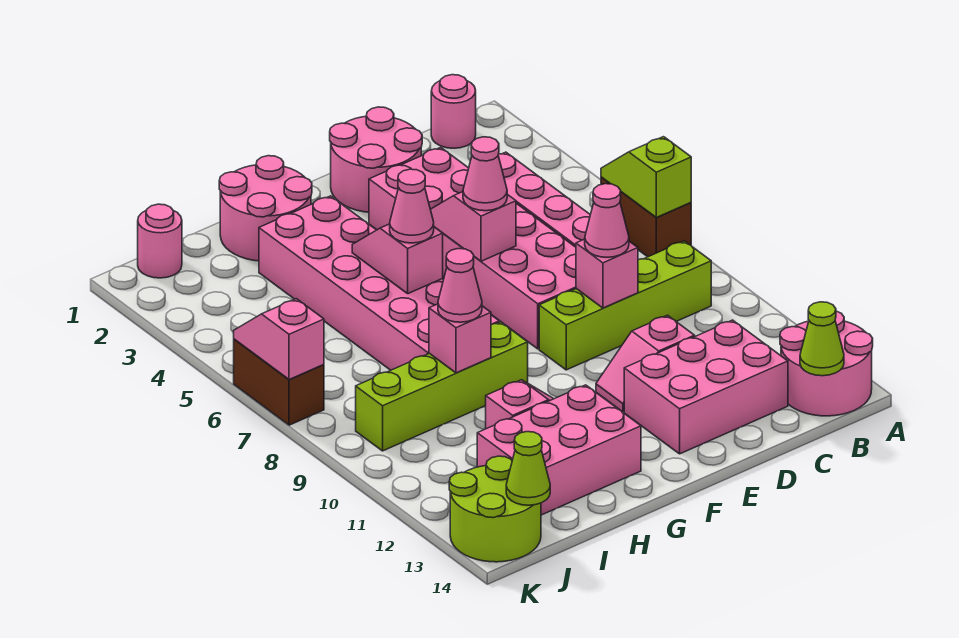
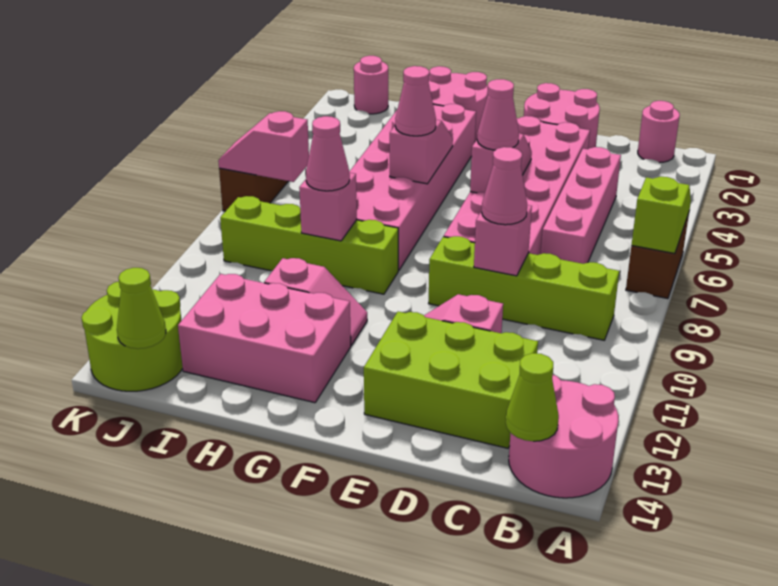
pink 2x3 brick [624,320,788,454] -> lime 2x3 brick [364,312,538,448]
pink 1x2 slope [234,299,324,380] -> pink 1x2 slope turned to [218,111,309,182]

